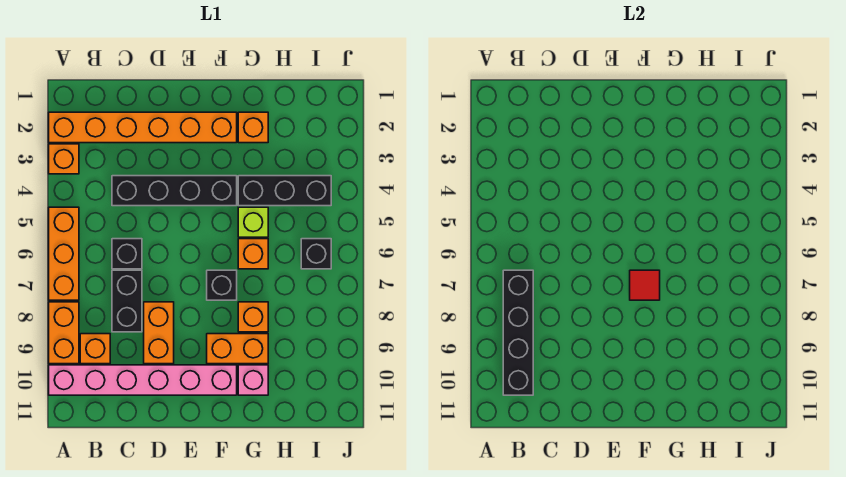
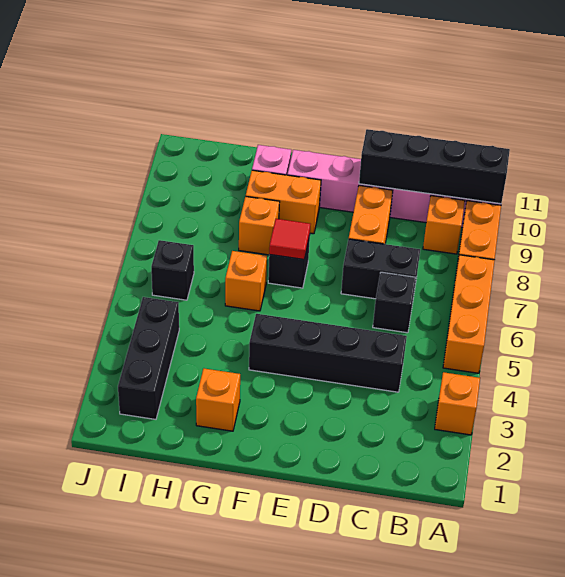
orange 1x6 brick [49,112,237,143] -> none
black 1x4 brick [503,270,533,395] -> black 1x4 brick turned to [359,129,510,204]
black 1x2 brick [112,270,142,332] -> black 1x2 brick turned to [341,239,420,299]
black 1x3 brick [238,176,331,206] -> black 1x3 brick turned to [118,297,179,419]
lime 1x1 brick [238,207,268,237] -> none

